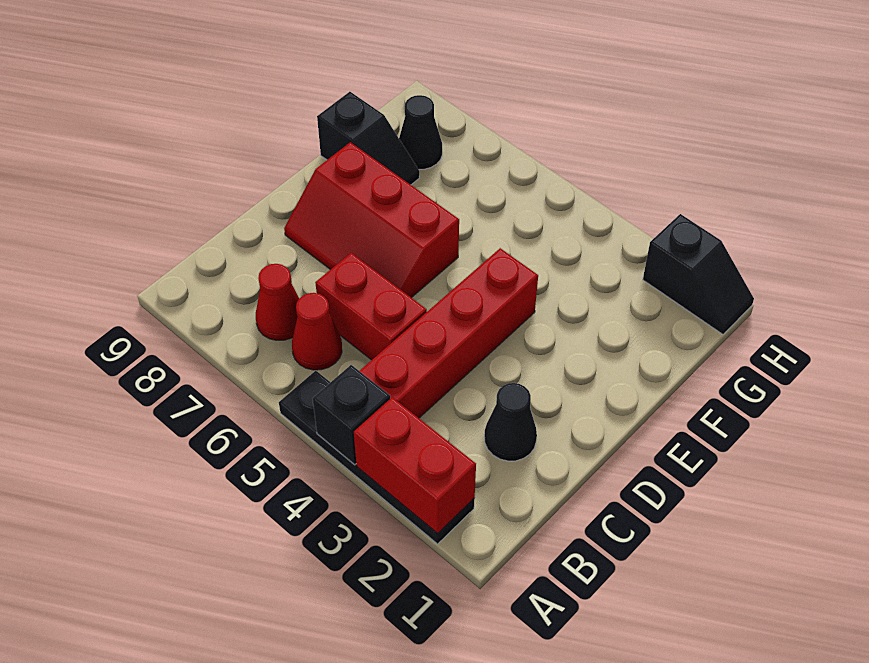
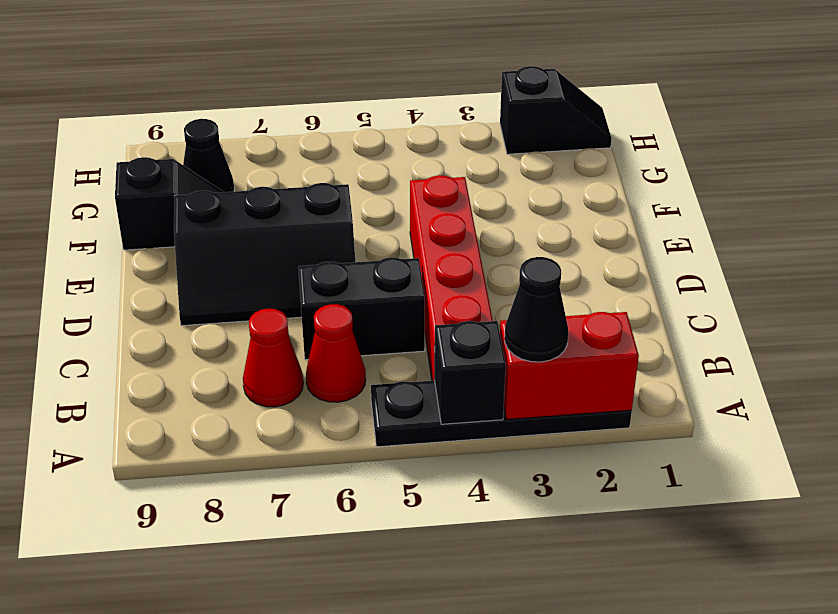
black 1x1 cone [484,383,537,461] -> black 1x1 cone moved to [505,257,568,362]
red 1x2 brick [315,253,427,360] -> black 1x2 brick [298,257,425,360]
red 2x3 slope [284,142,459,298] -> black 2x3 slope [174,183,356,326]

